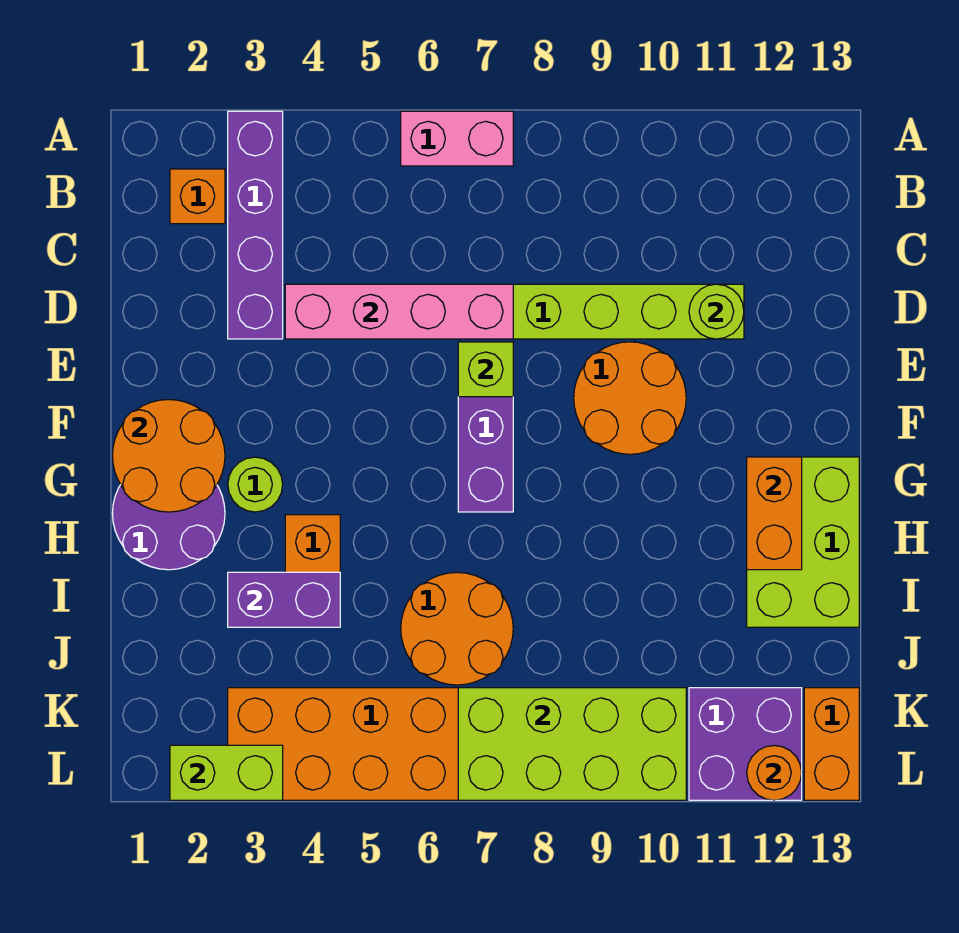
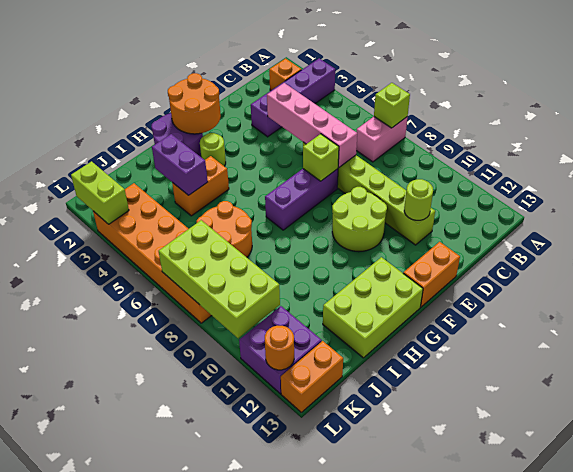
pink 1x2 brick [401,111,513,166] -> pink 1x2 brick turned to [356,117,407,162]
none -> lime 1x1 brick [374,83,410,128]
orange 2x2 round brick [574,342,686,454] -> lime 2x2 round brick [332,187,387,252]
orange 1x2 brick [747,457,802,570] -> orange 1x2 brick moved to [403,242,460,307]

